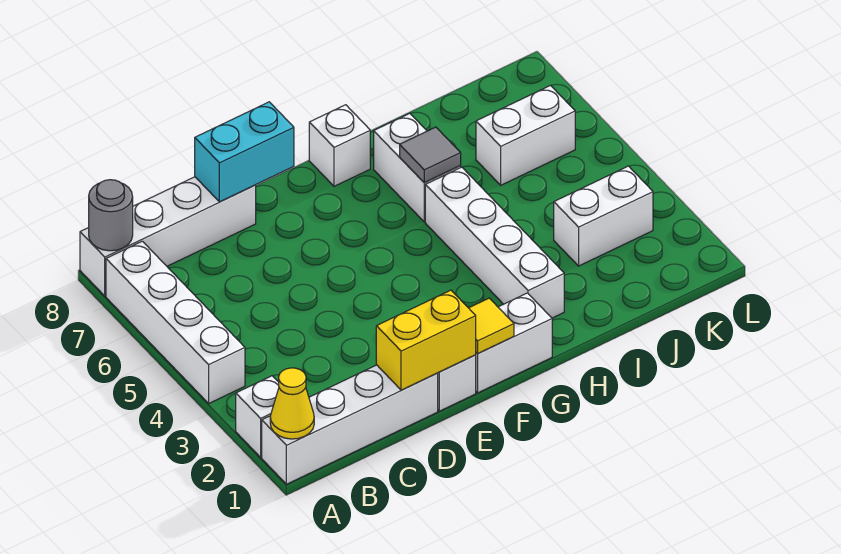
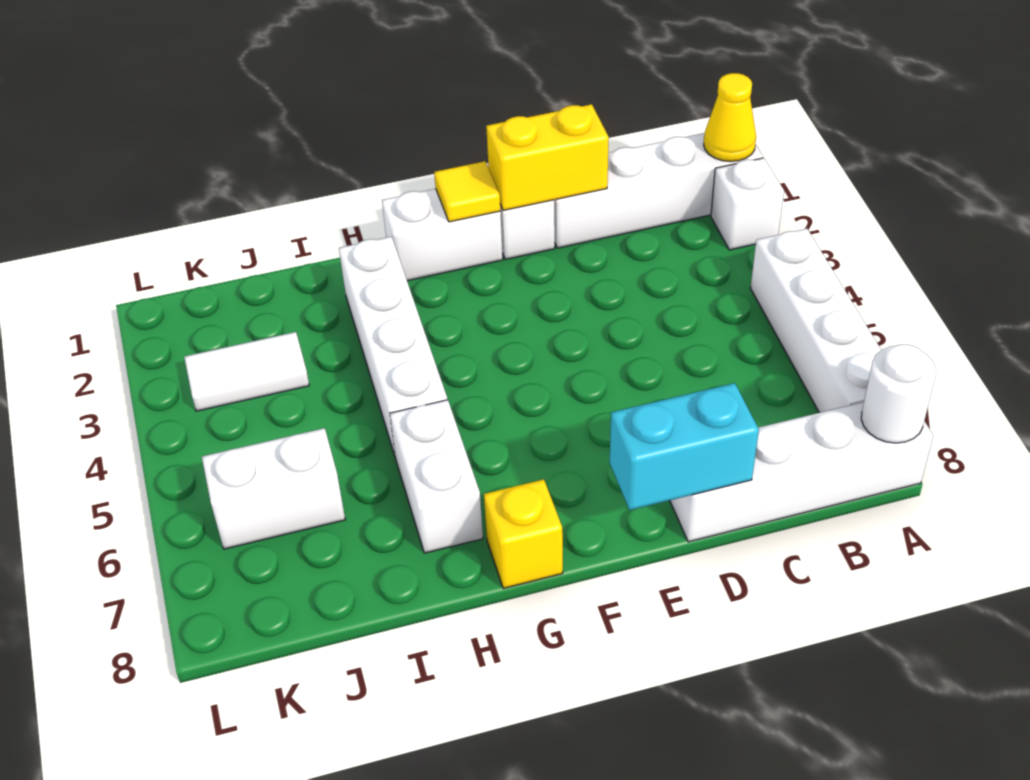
grey 1x1 round brick [89,180,133,251] -> white 1x1 round brick [861,344,936,443]
white 1x1 brick [309,105,370,186] -> yellow 1x1 brick [484,479,563,588]
grey 1x1 tile [400,127,461,182] -> none
white 1x2 brick [554,166,653,266] -> white 1x2 tile [184,332,309,411]

